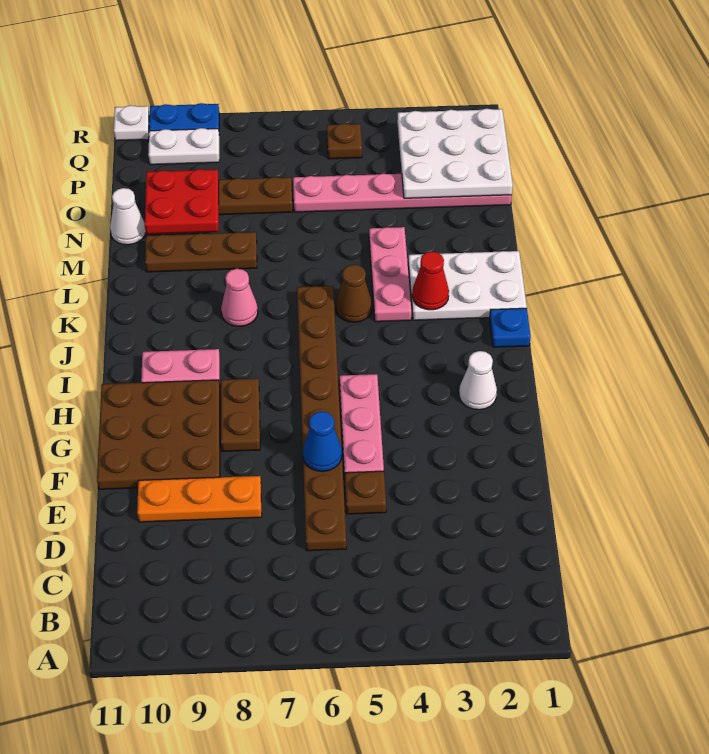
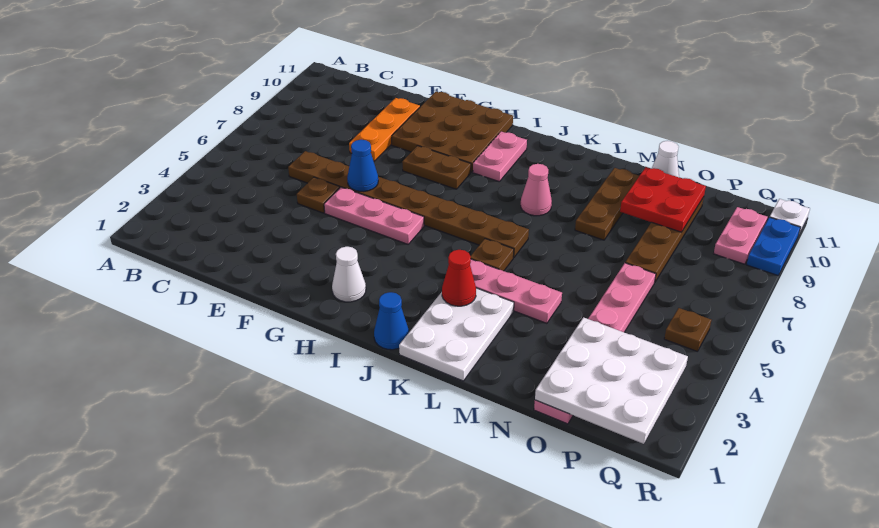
blue 1x1 plate [490,308,531,347] -> blue 1x1 cone [374,292,409,350]
brown 1x1 cone [336,265,372,322] -> brown 1x1 plate [471,239,514,271]
white 1x2 plate [148,128,219,165] -> pink 1x2 plate [714,207,767,264]

